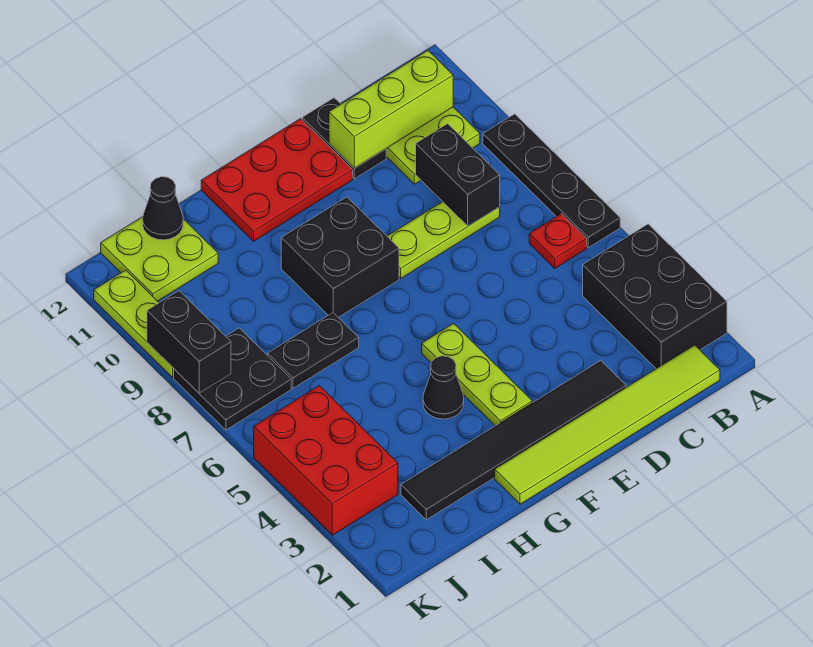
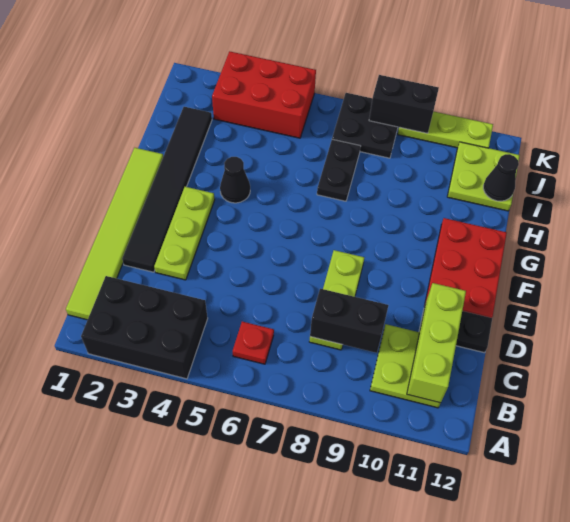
black 1x4 plate [483,114,620,248] -> none
lime 1x3 plate [422,323,532,426] -> lime 1x3 plate turned to [154,187,215,280]
black 2x2 brick [281,197,399,317] -> none

